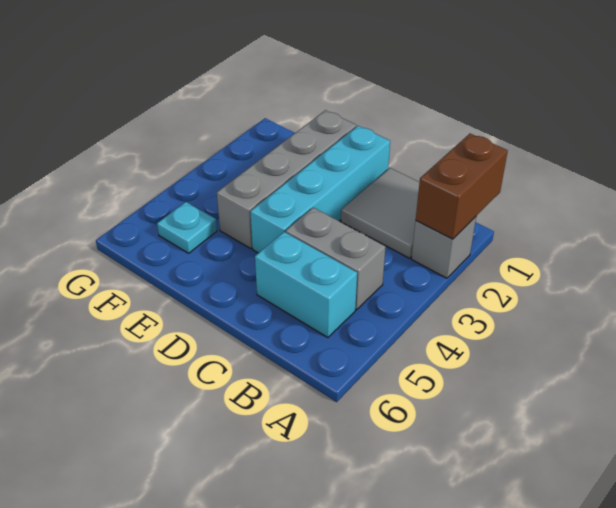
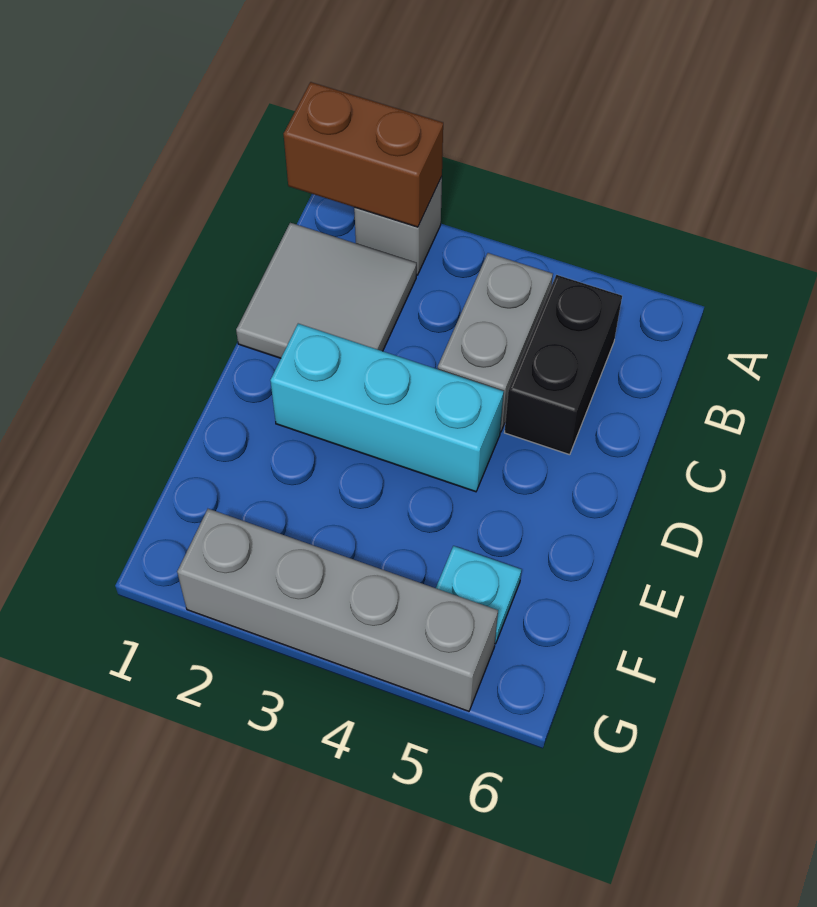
cyan 1x2 brick [255,232,357,338] -> black 1x2 brick [504,275,622,455]
cyan 1x4 brick [250,126,390,253] -> cyan 1x3 brick [270,324,504,492]
grey 1x4 brick [217,110,356,249] -> grey 1x4 brick moved to [177,509,498,711]

